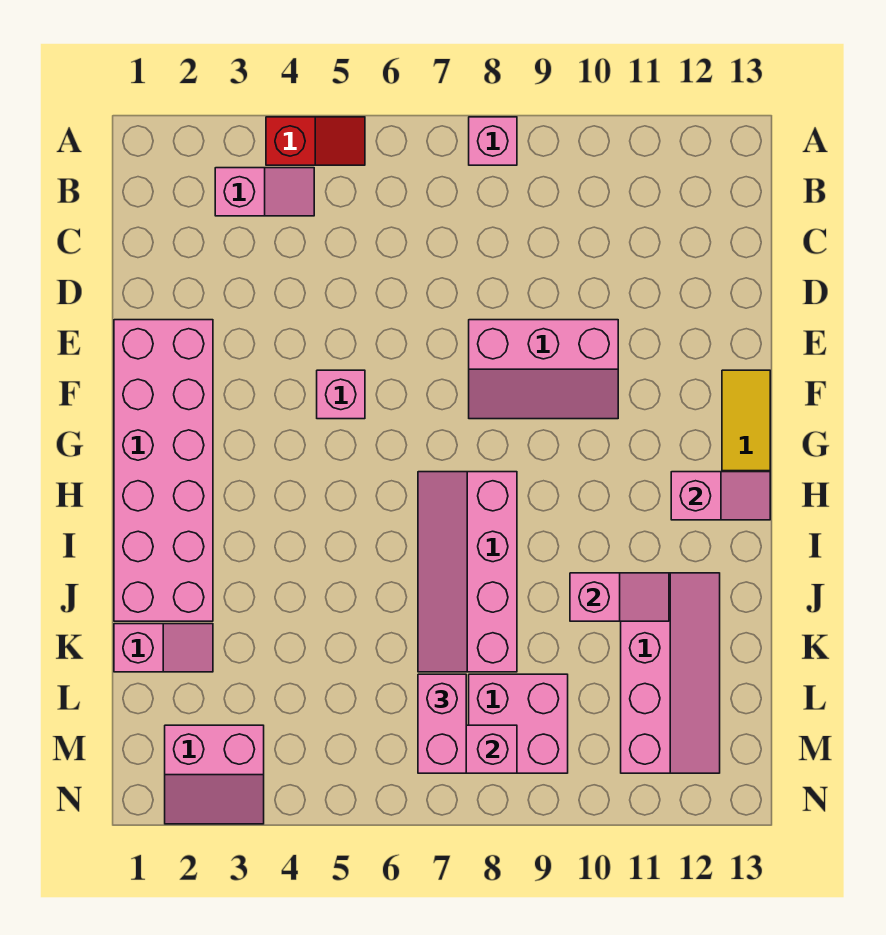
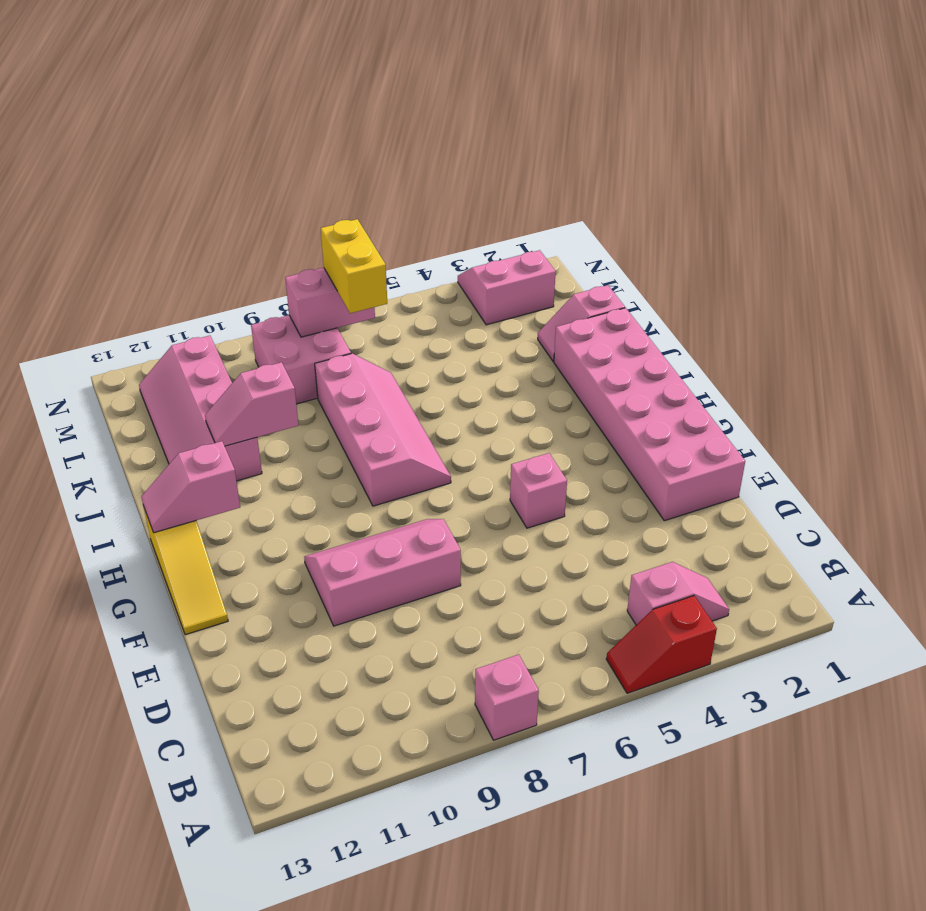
pink 1x2 slope [215,168,314,216] -> pink 1x2 slope turned to [627,562,729,625]
pink 1x2 brick [418,674,466,773] -> yellow 1x2 brick [321,219,387,313]

